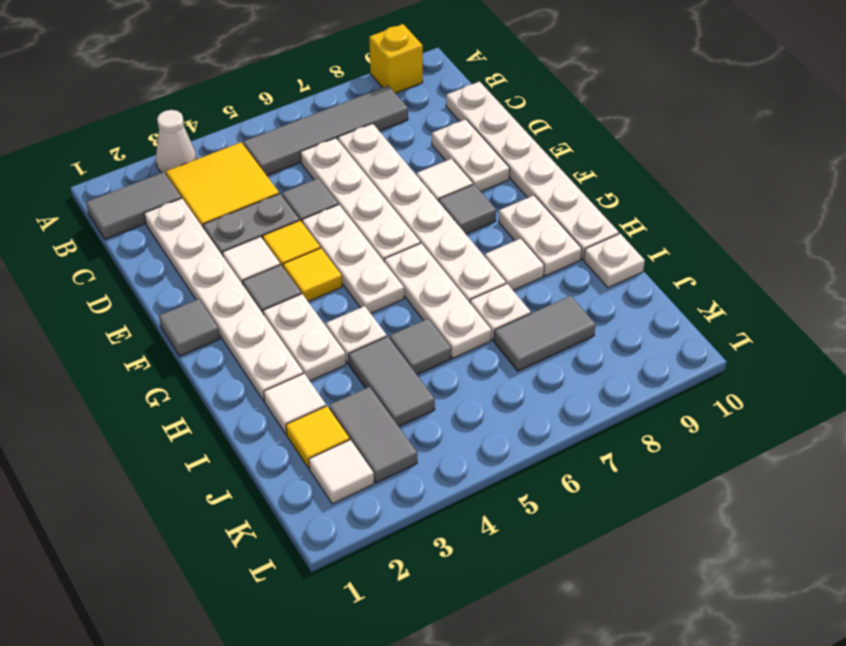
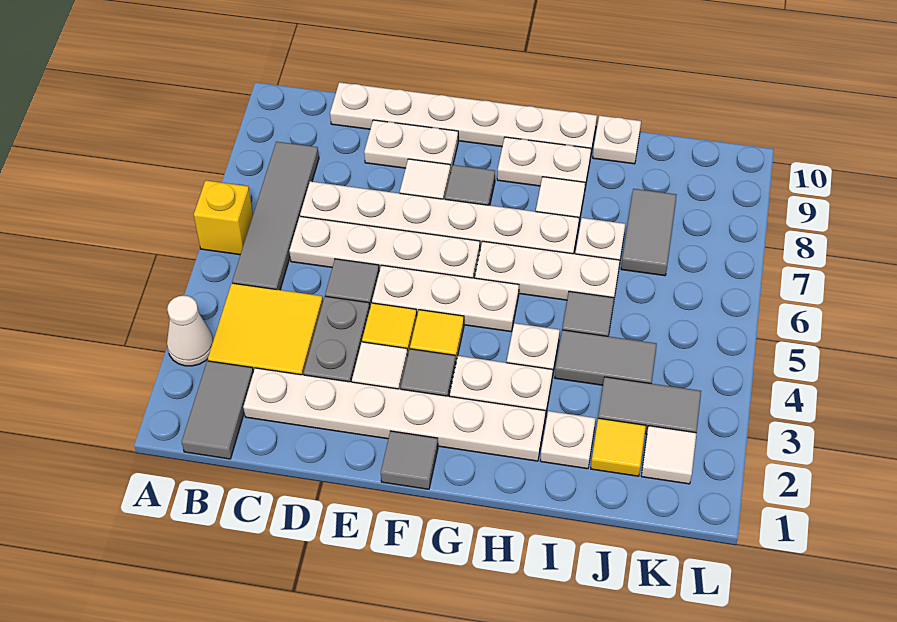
yellow 1x1 brick [369,24,423,93] -> yellow 1x1 brick moved to [194,180,253,255]
white 1x1 tile [264,374,326,434] -> white 1x1 plate [540,411,596,469]

